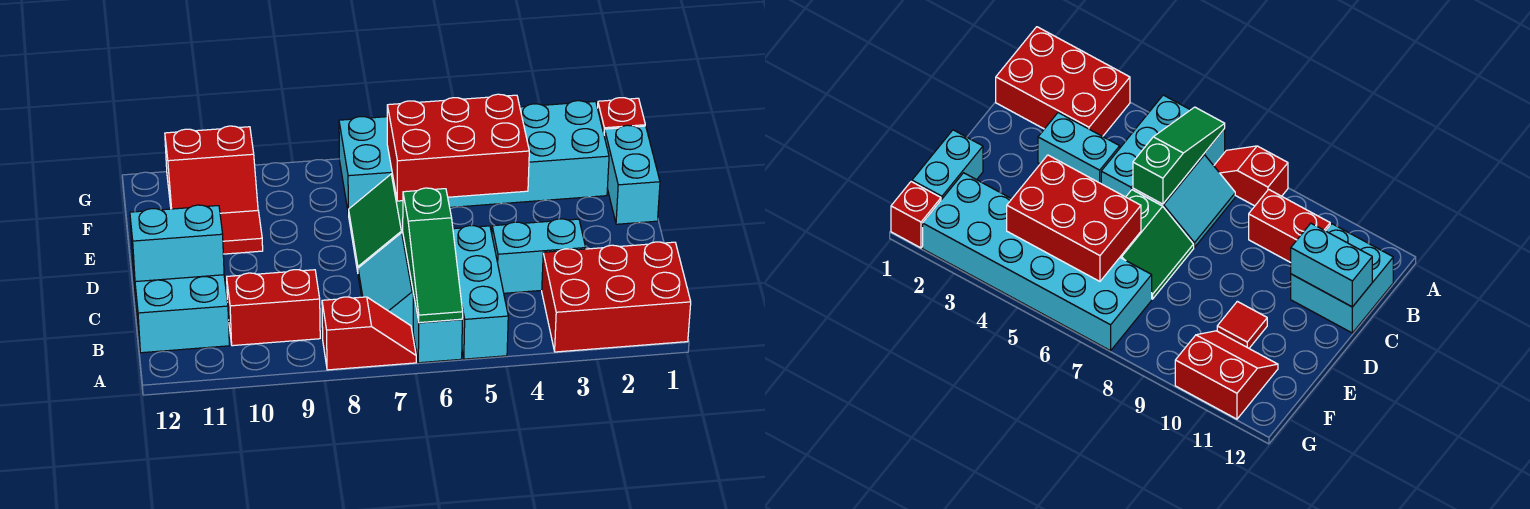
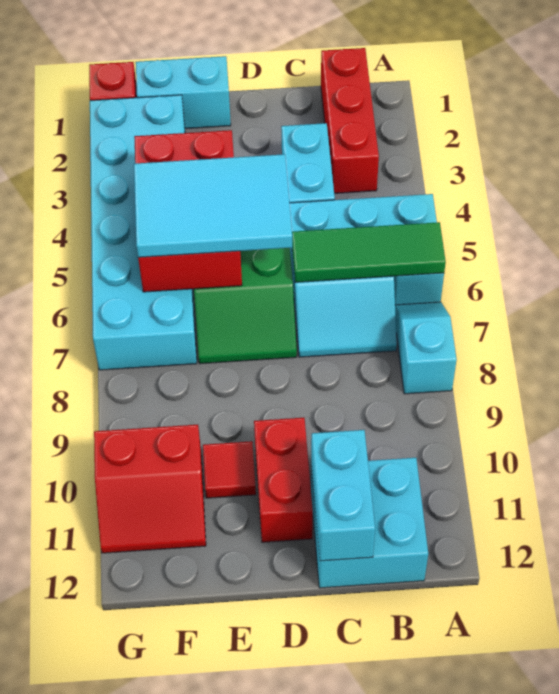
red 2x3 brick [542,242,691,352] -> red 1x3 brick [321,48,379,193]
green 1x3 slope [403,188,463,323] -> green 1x3 tile [292,222,446,282]
red 1x2 slope [322,297,416,370] -> cyan 1x2 slope [395,302,457,394]
red 1x2 brick [227,270,320,346] -> red 1x2 brick moved to [254,418,313,542]
none -> cyan 2x3 tile [134,154,293,257]
red 2x2 slope [165,126,258,213] -> red 2x2 slope turned to [94,425,206,553]

